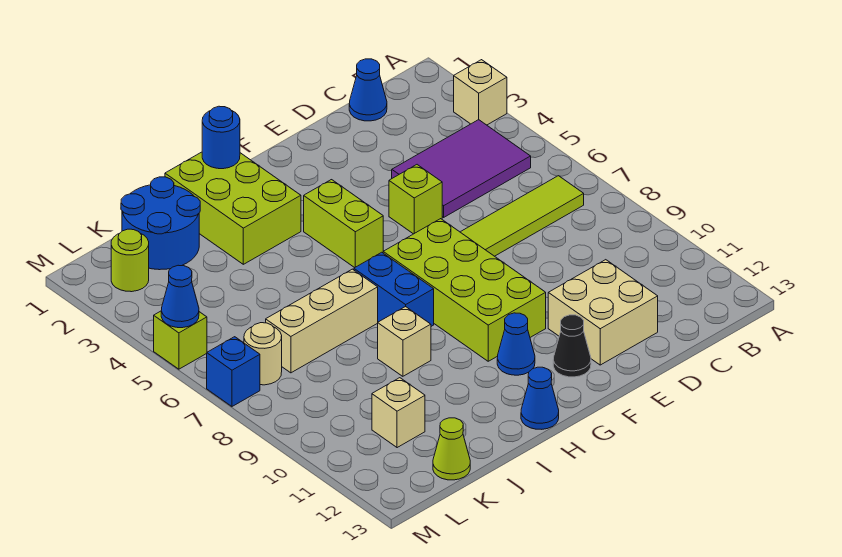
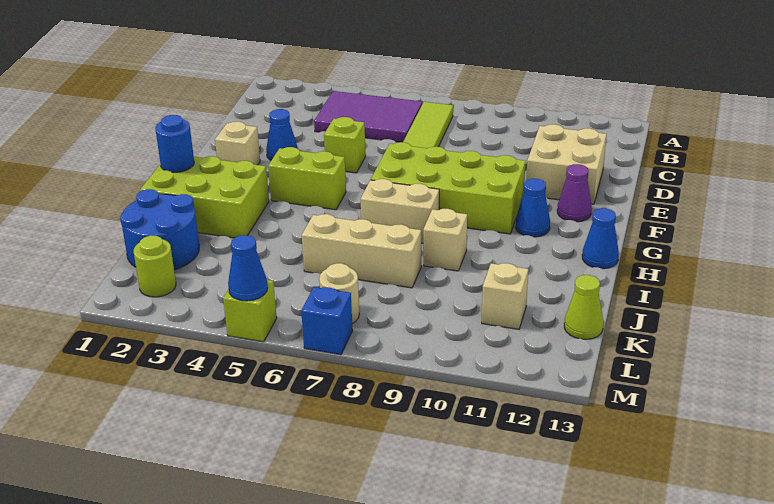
tan 1x1 brick [454,60,507,125] -> tan 1x1 brick moved to [215,122,260,165]
purple 2x3 tile [392,120,531,217] -> purple 2x3 tile turned to [314,91,422,142]
blue 1x1 cone [349,59,387,121] -> blue 1x1 cone moved to [266,109,298,161]
black 1x1 cone [553,315,591,377] -> purple 1x1 cone [557,164,592,222]
blue 1x2 brick [354,252,434,326] -> tan 1x2 brick [361,179,439,243]
tan 1x3 brick [266,269,378,373] -> tan 1x3 brick turned to [302,214,421,288]

